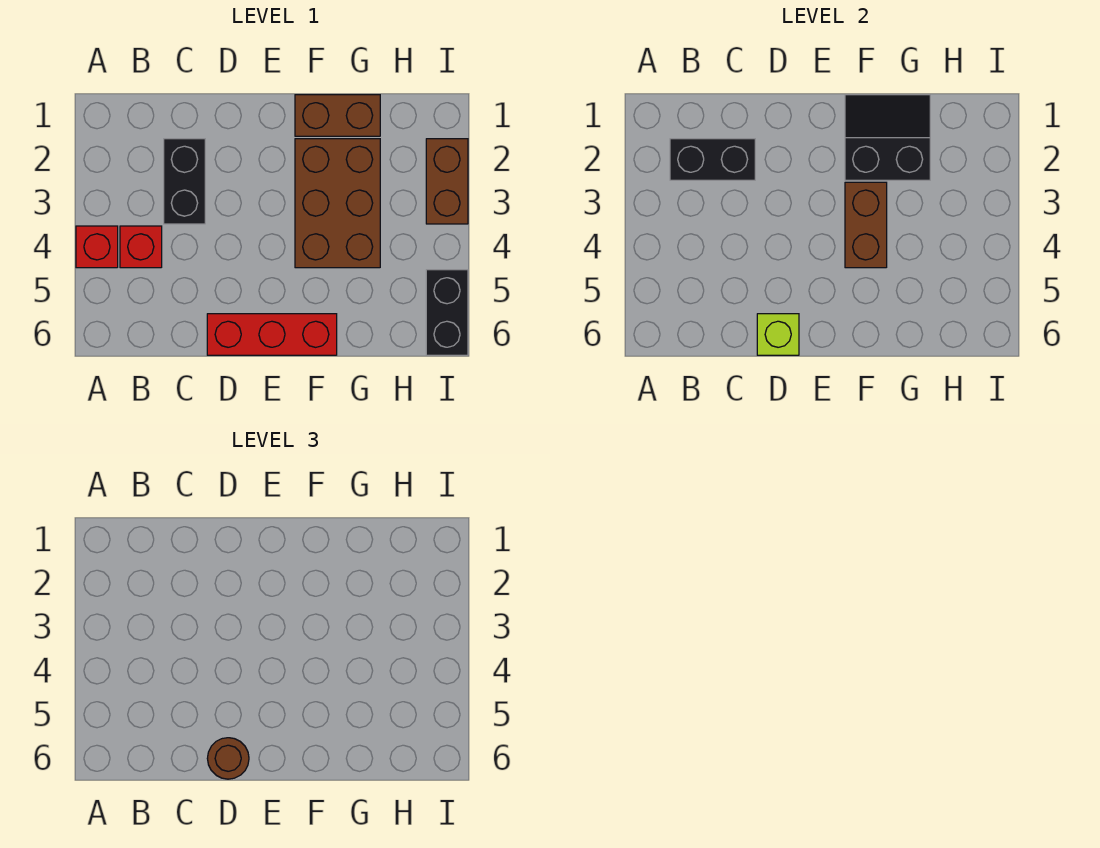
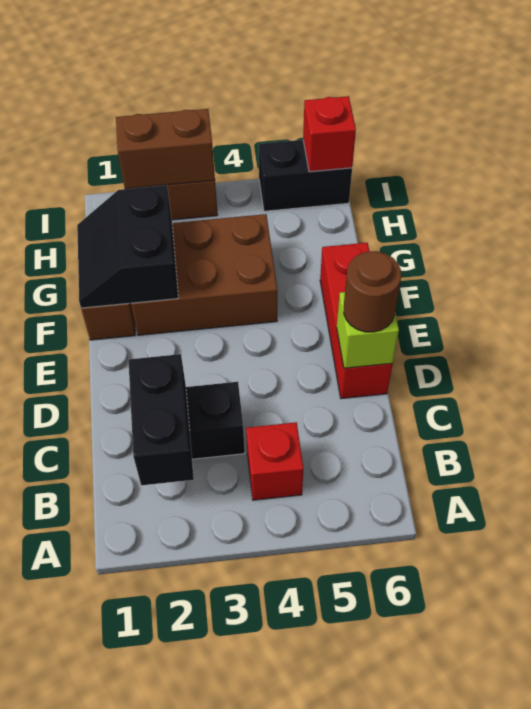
red 1x1 brick [76,226,118,268] -> red 1x1 brick moved to [303,96,356,172]
brown 1x2 brick [845,182,887,268] -> brown 1x2 brick moved to [116,109,215,189]

